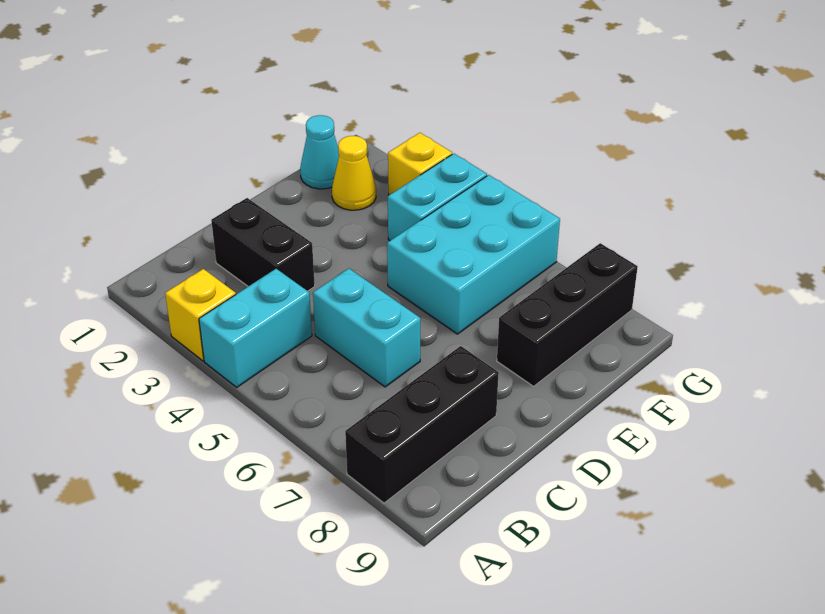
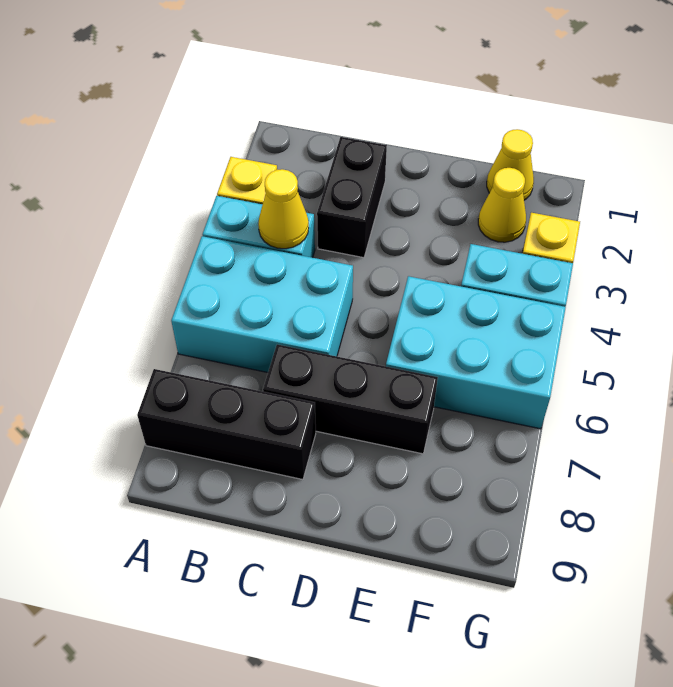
none -> yellow 1x1 cone [258,169,309,249]
cyan 1x2 brick [313,269,420,387] -> cyan 2x3 brick [171,236,353,372]
black 1x3 brick [497,243,638,386] -> black 1x3 brick moved to [263,344,438,454]
cyan 1x1 cone [300,115,339,189] -> yellow 1x1 cone [487,129,534,200]

